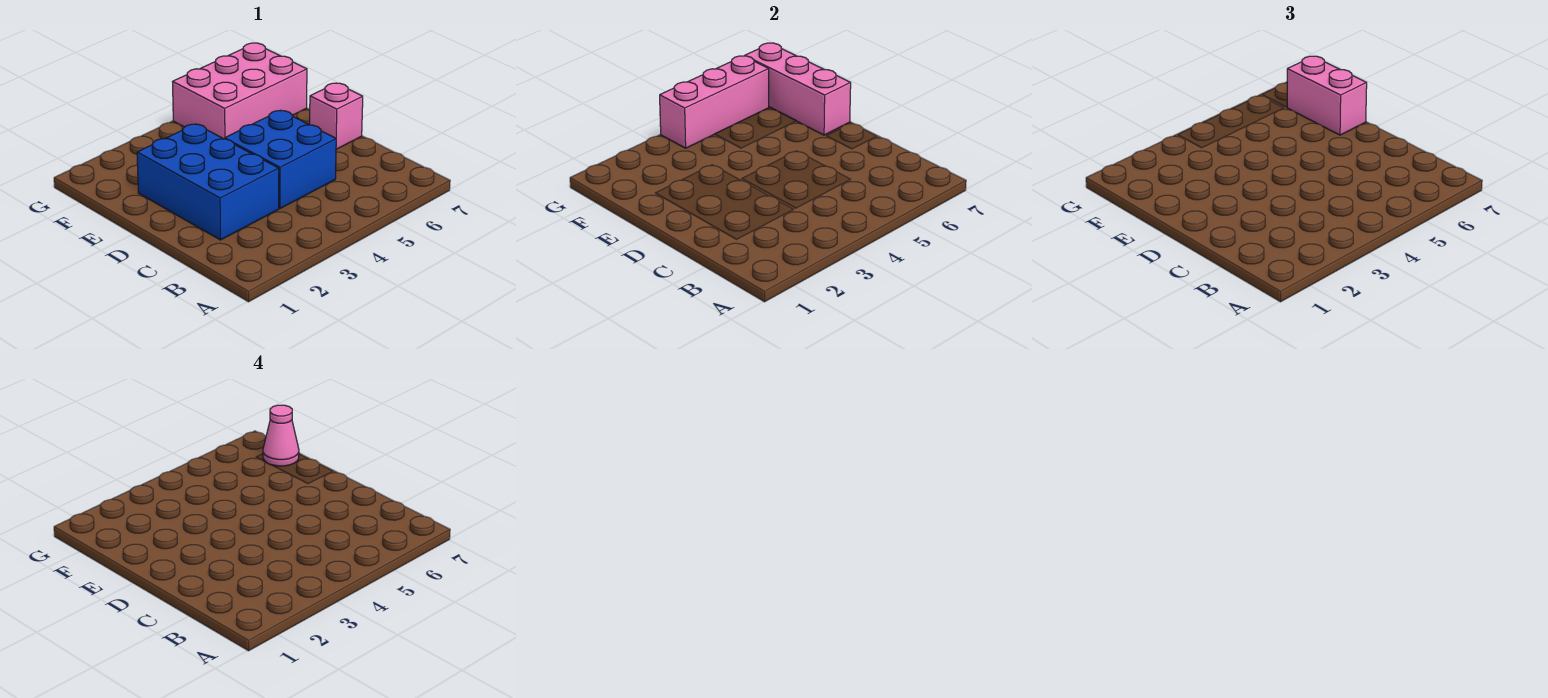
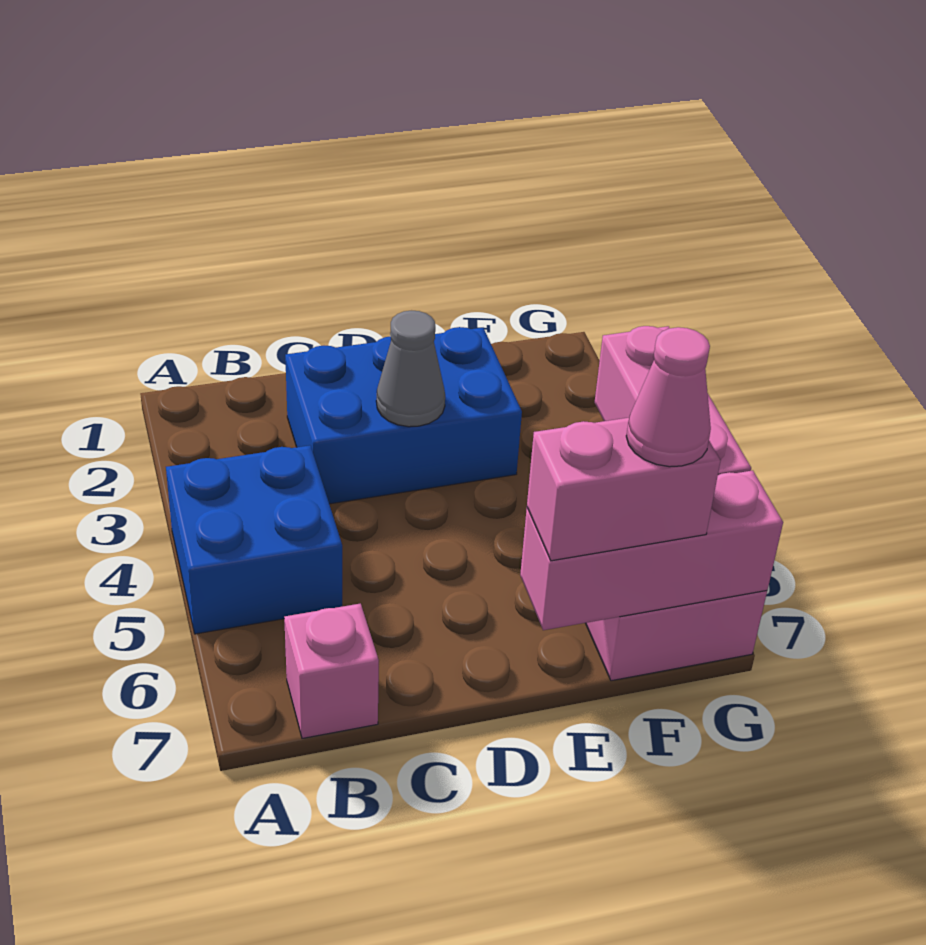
blue 2x2 brick [225,110,336,209] -> blue 2x2 brick moved to [166,445,343,634]
none -> grey 1x1 cone [376,311,445,427]
pink 1x1 brick [310,83,363,149] -> pink 1x1 brick moved to [284,604,379,738]

